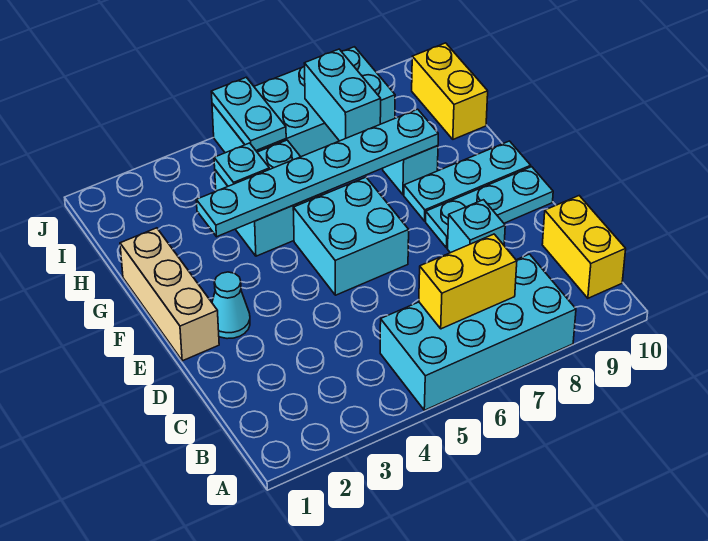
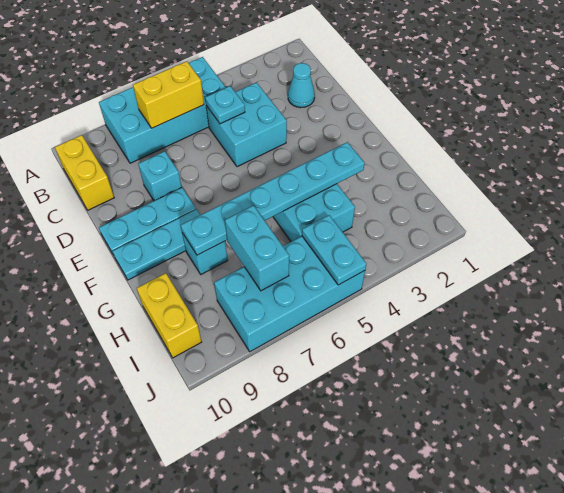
tan 1x3 brick [120,228,219,361] -> none
cyan 1x1 cone [212,272,250,339] -> cyan 1x1 cone moved to [288,63,315,108]
cyan 2x2 brick [293,177,409,295] -> cyan 2x2 brick moved to [206,82,287,167]
cyan 1x1 plate [214,143,269,186] -> cyan 1x1 plate moved to [205,86,245,124]

